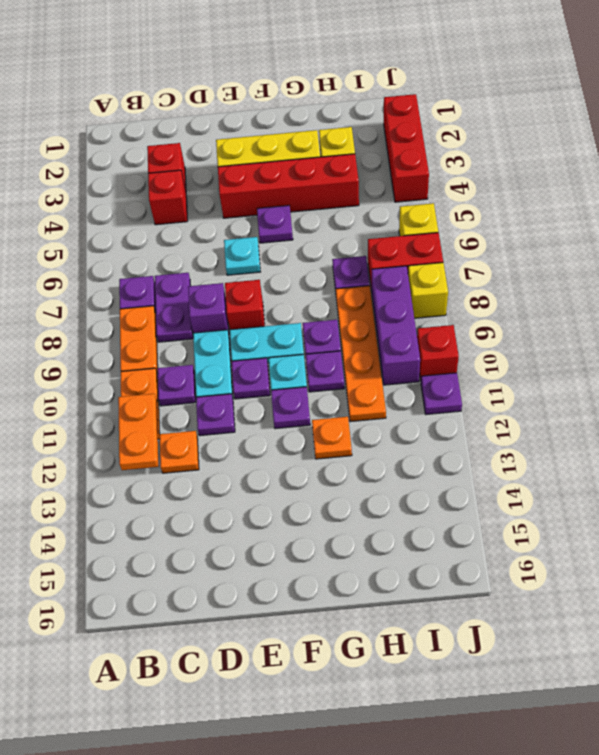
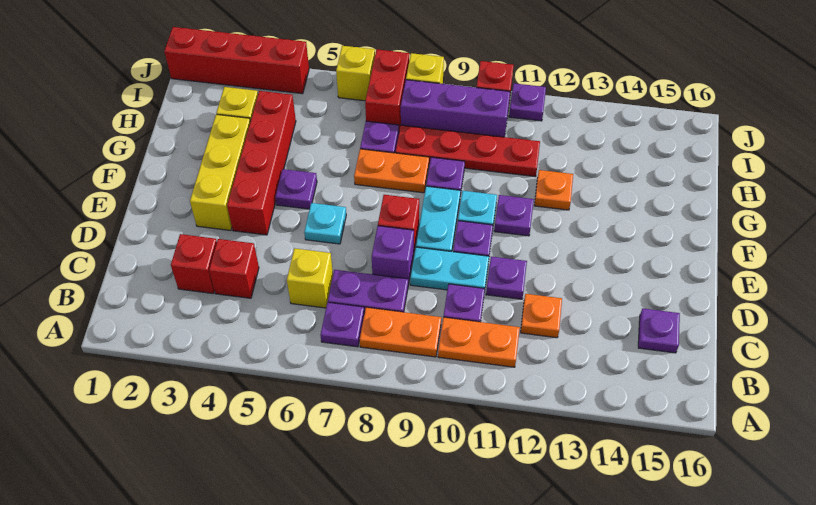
orange 1x2 plate [118,394,159,470] -> orange 1x2 plate moved to [354,149,429,193]
none -> yellow 1x1 brick [287,248,333,308]
purple 1x1 plate [306,351,344,392] -> purple 1x1 plate moved to [638,308,680,353]
orange 1x4 plate [336,286,386,422] -> red 1x4 plate [396,125,540,177]
red 1x3 brick [384,94,429,202] -> red 1x4 brick [164,27,309,94]

